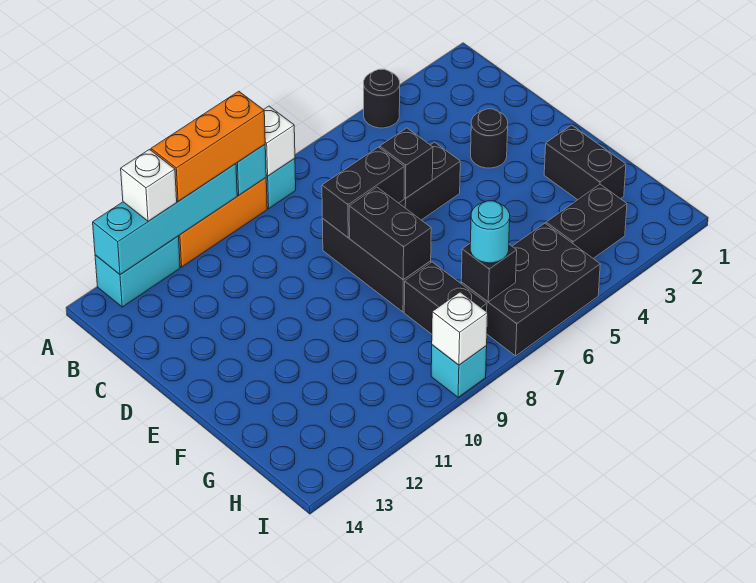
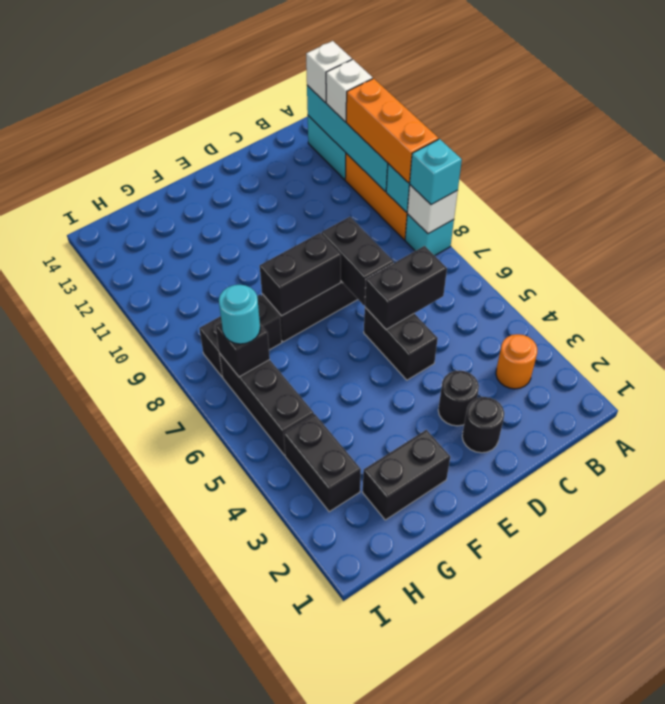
black 1x1 round brick [364,69,400,128] -> black 1x1 round brick moved to [462,397,504,453]
none -> orange 1x1 round brick [496,334,537,389]
black 1x1 brick [380,128,433,198] -> black 1x2 brick [365,246,447,330]
black 2x3 brick [461,223,600,356] -> black 1x3 brick [219,353,314,455]
cyan 1x1 brick [431,345,487,397] -> cyan 1x1 brick moved to [410,139,462,205]
white 1x1 brick [432,292,488,365] -> white 1x1 brick moved to [306,41,352,102]

